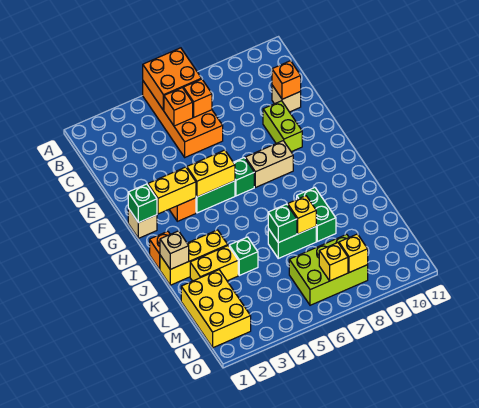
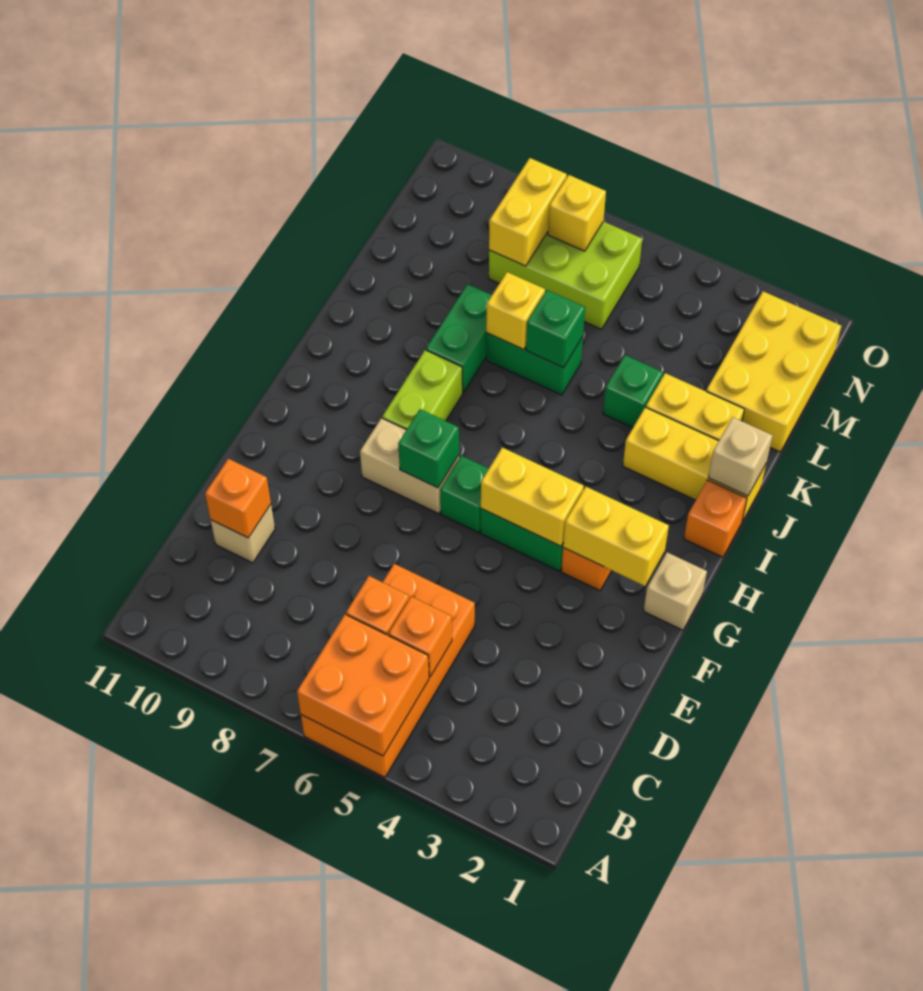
lime 1x2 brick [263,101,302,152] -> lime 1x2 brick moved to [382,350,463,430]
green 1x1 brick [128,184,157,223] -> green 1x1 brick moved to [398,409,459,488]
yellow 1x1 brick [339,234,368,272] -> yellow 1x2 brick [489,158,567,266]

